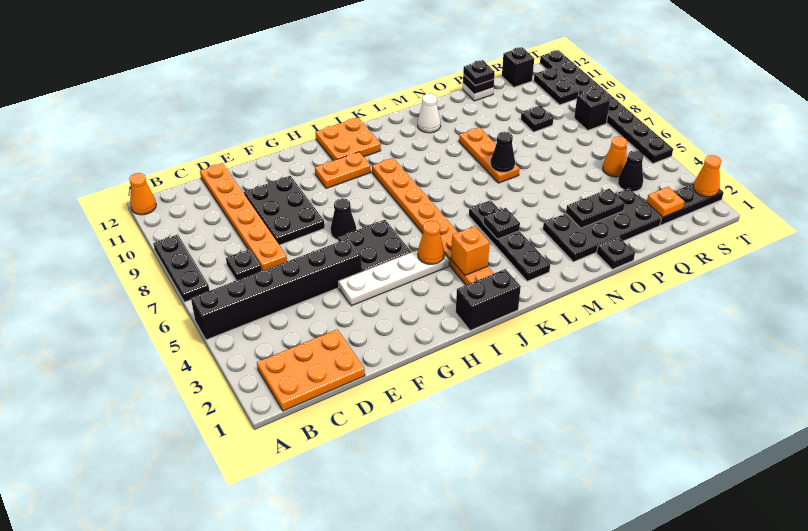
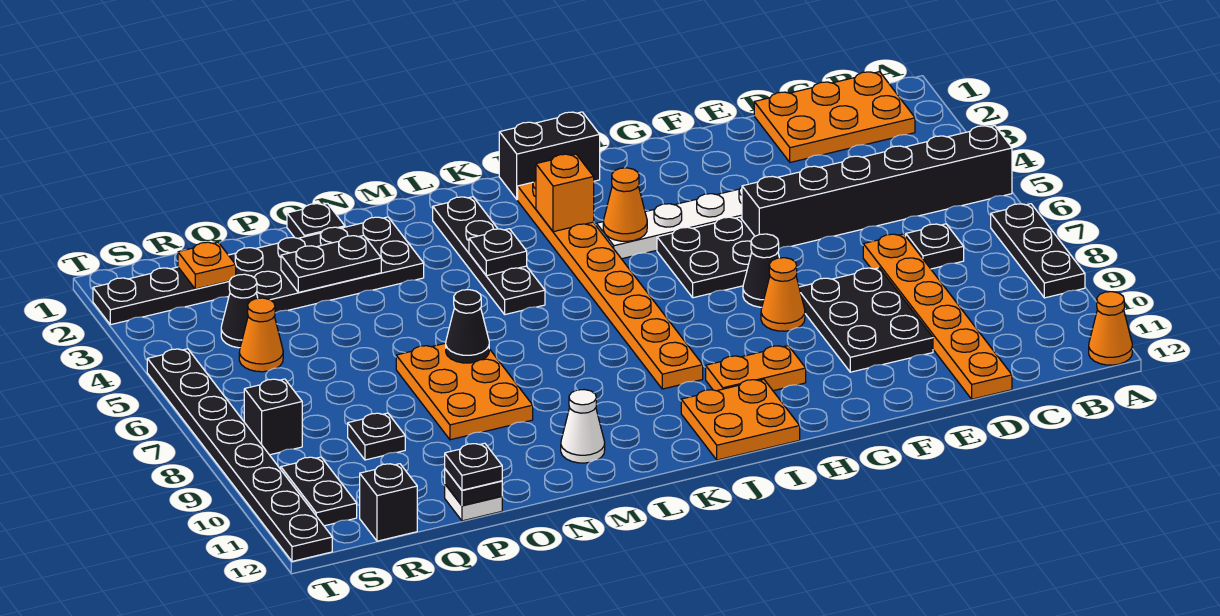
orange 1x3 plate [459,127,520,183] -> orange 2x3 plate [396,343,533,440]
orange 1x1 cone [693,155,721,197] -> orange 1x1 cone moved to [761,258,805,331]

